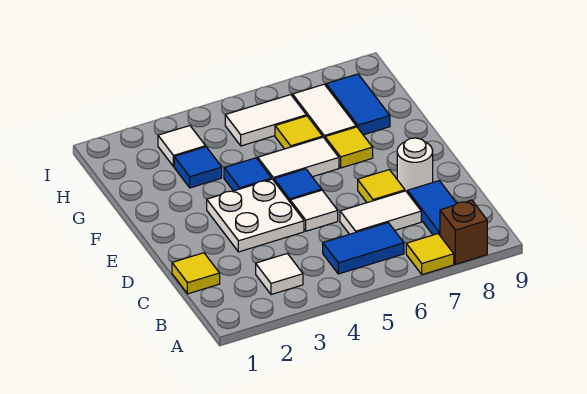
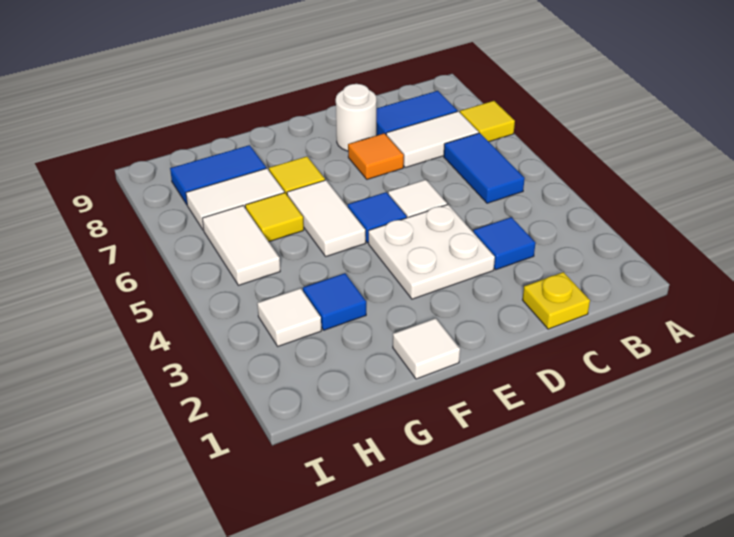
brown 1x1 brick [440,200,487,264] -> none
white 1x1 tile [256,254,303,295] -> white 1x1 tile moved to [393,318,460,379]
yellow 1x1 tile [172,253,220,294] -> yellow 1x1 plate [523,272,590,329]
white 1x2 tile [340,191,421,234] -> white 1x2 tile turned to [386,111,479,168]
yellow 1x1 tile [358,170,405,203] -> orange 1x1 tile [348,133,404,179]
blue 1x1 tile [224,158,272,191] -> blue 1x1 tile moved to [473,217,535,270]

